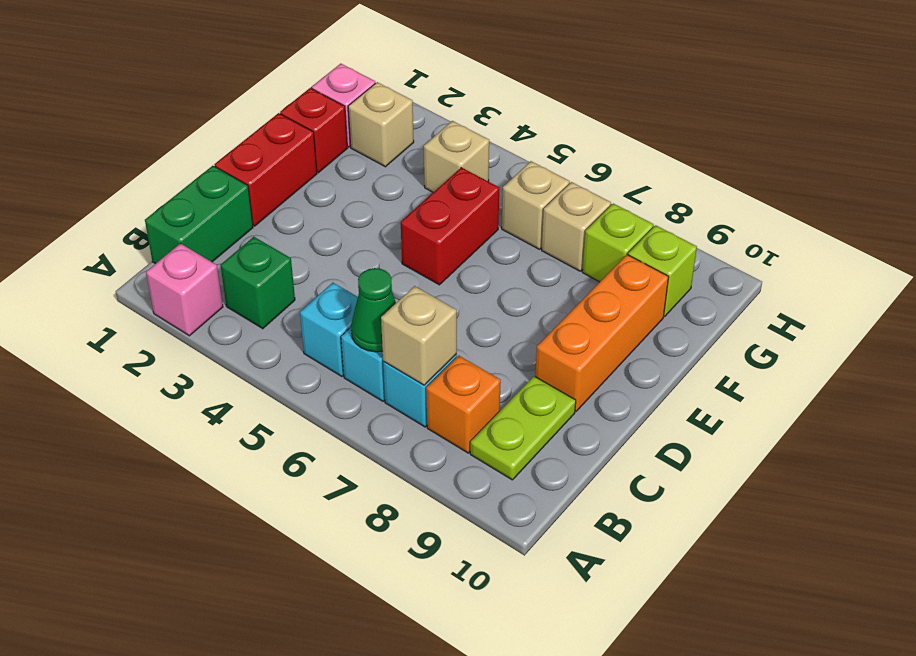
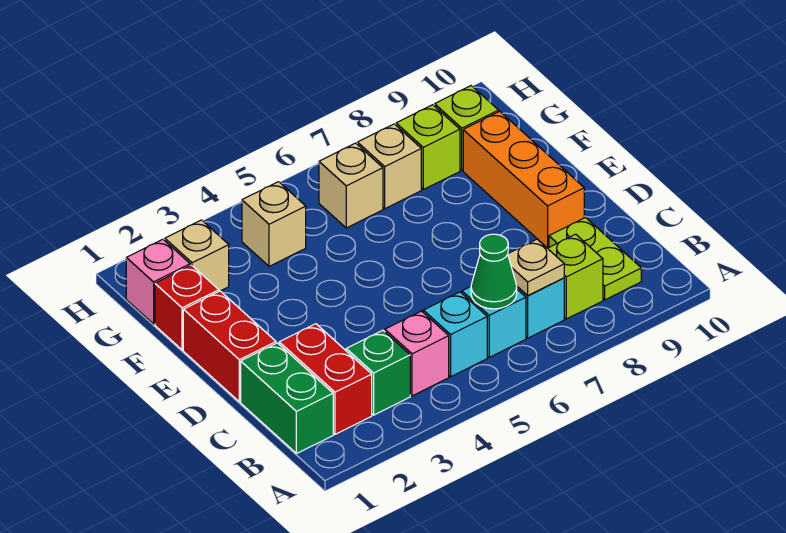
pink 1x1 brick [146,243,223,336] -> pink 1x1 brick moved to [385,311,449,396]
tan 1x1 brick [381,286,457,385] -> tan 1x1 plate [508,239,564,296]
orange 1x1 brick [426,356,501,453] -> lime 1x1 brick [548,234,603,319]
red 1x2 brick [401,168,499,285] -> red 1x2 brick moved to [279,324,372,434]

